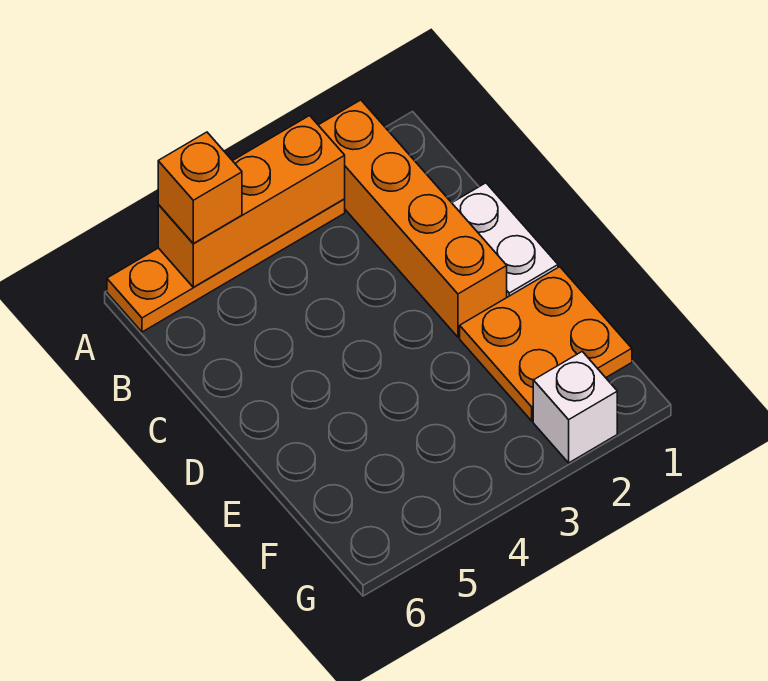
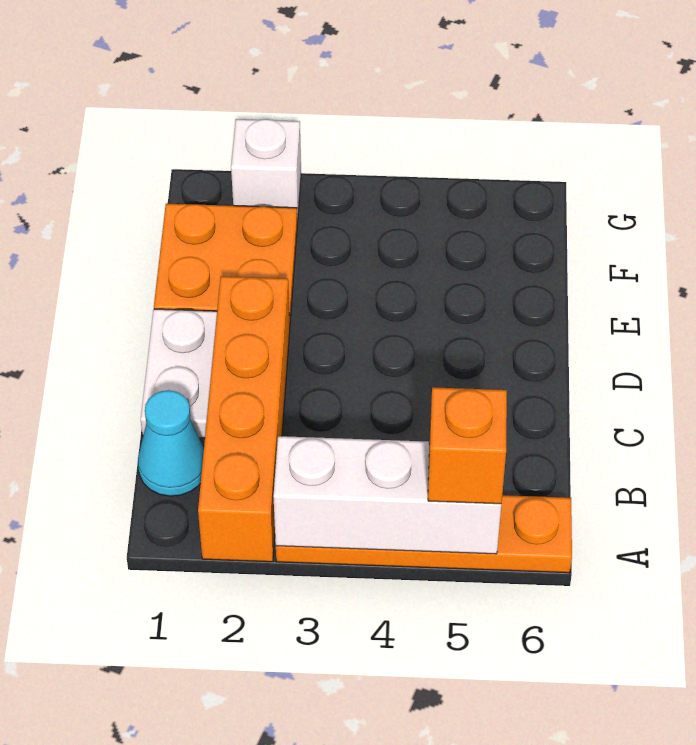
orange 1x3 brick [158,116,345,287] -> white 1x3 brick [273,436,501,554]
none -> cyan 1x1 cone [138,390,204,496]

